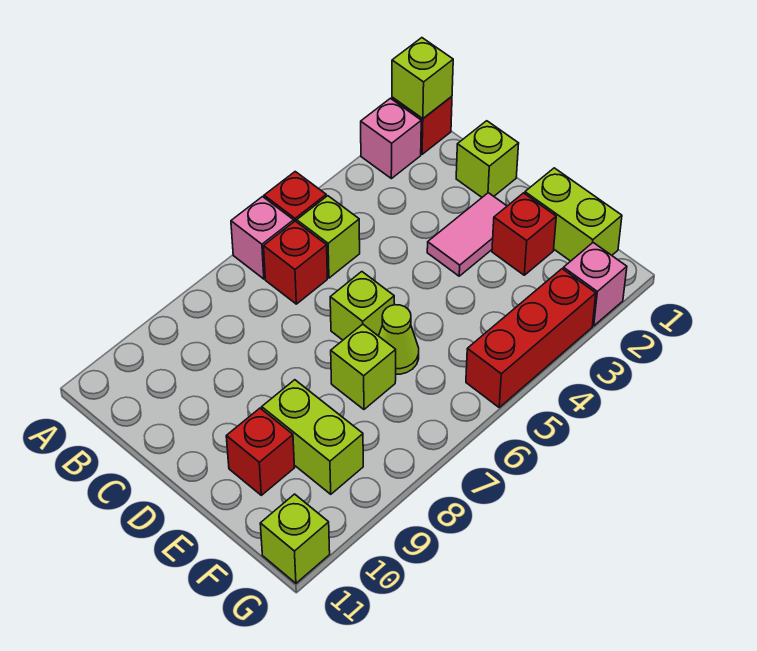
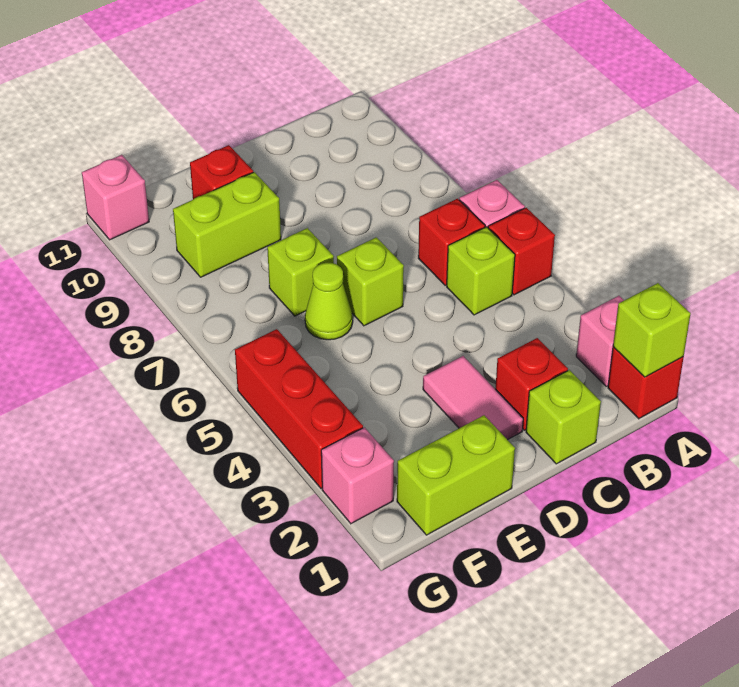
red 1x1 brick [492,193,556,275] -> red 1x1 brick moved to [495,338,568,430]
lime 1x1 brick [260,494,330,583] -> pink 1x1 brick [82,155,149,240]

